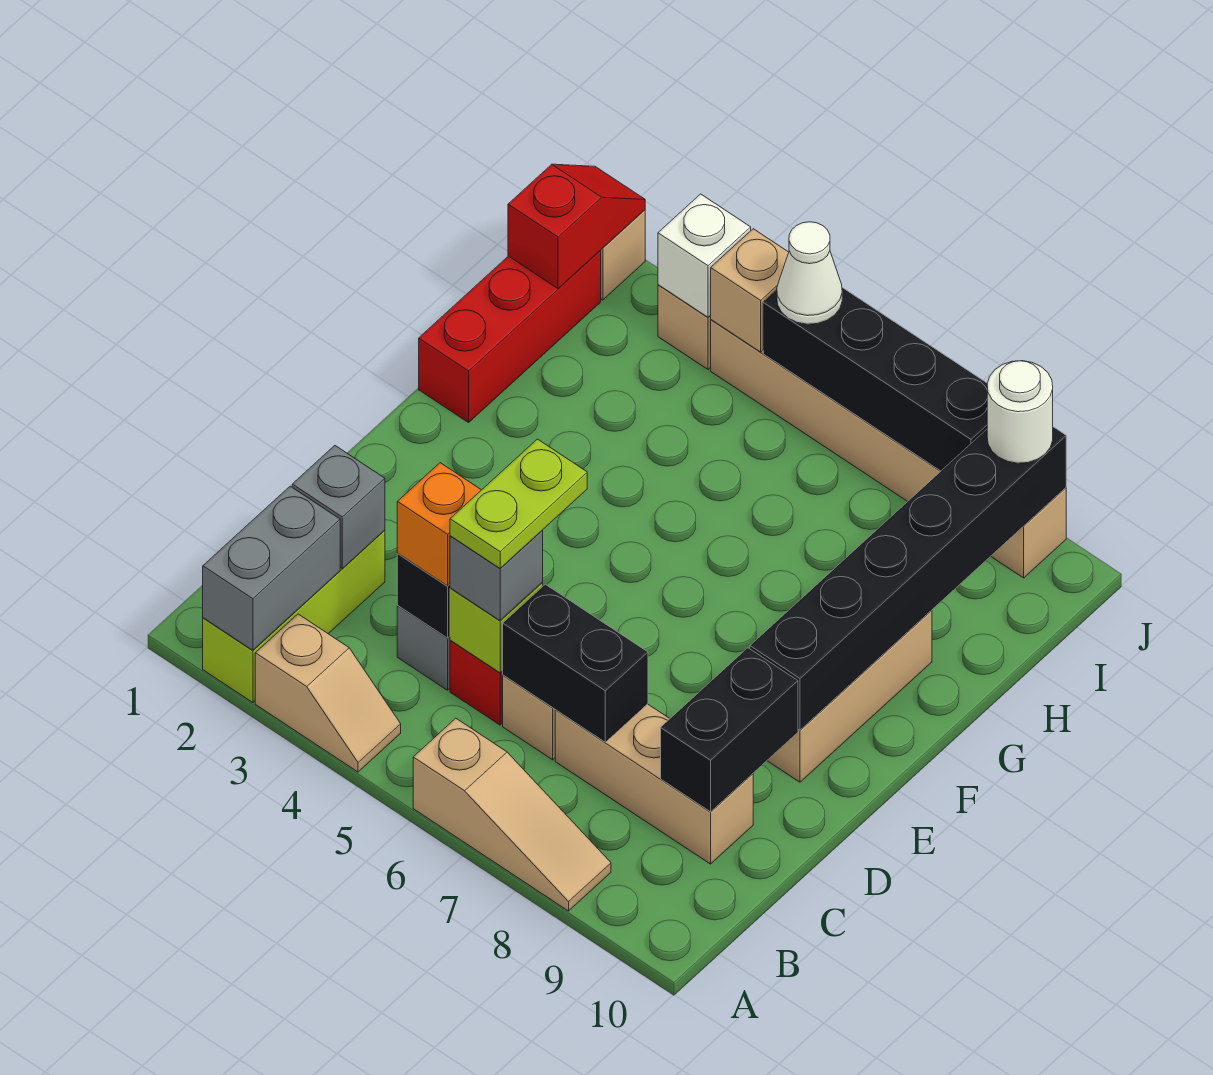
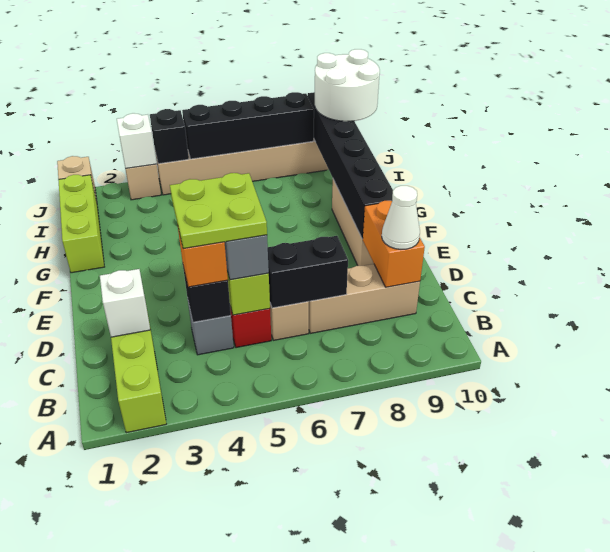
grey 1x2 brick [203,486,340,650] -> none
tan 1x2 slope [255,614,401,772] -> none
tan 1x3 slope [413,718,611,911] -> none
grey 1x1 brick [292,446,385,568] -> white 1x1 brick [100,269,150,337]
lime 1x2 plate [450,439,587,568] -> lime 2x2 plate [170,173,267,249]
black 1x2 brick [661,648,798,812] -> orange 1x2 brick [363,201,425,287]
red 1x3 brick [419,251,601,422] -> lime 1x3 brick [58,175,104,273]
red 1x2 slope [508,164,645,289] -> none
tan 1x1 brick [711,229,789,352] -> black 1x1 brick [150,109,189,164]
white 1x1 cone [777,222,842,324] -> white 1x1 cone moved to [382,186,420,249]
white 1x1 round brick [987,361,1053,463] -> white 2x2 round brick [315,49,380,121]

